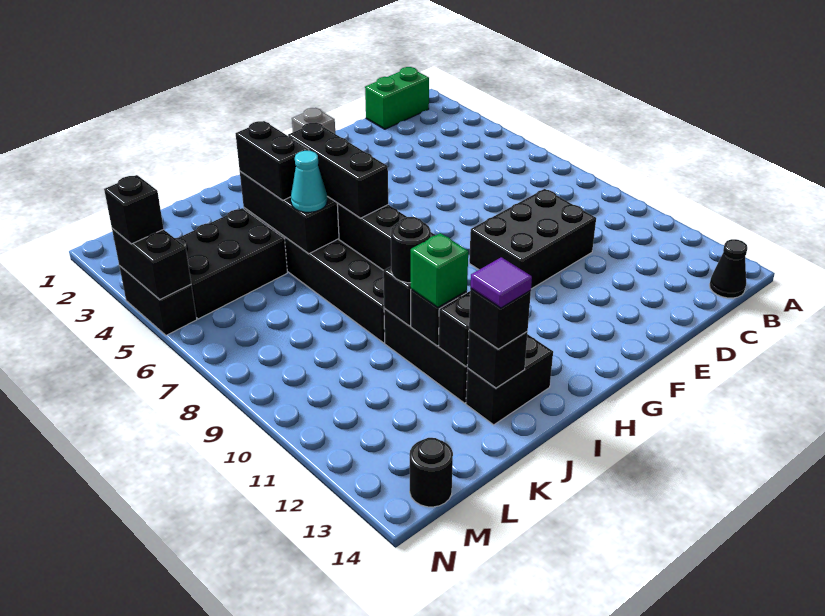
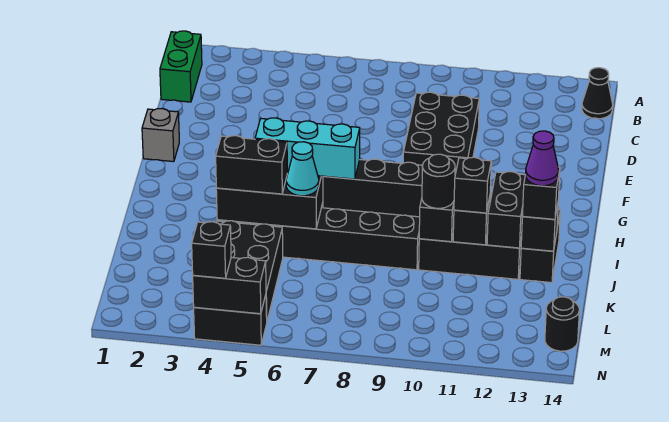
black 1x3 brick [288,123,388,218] -> cyan 1x3 brick [255,118,360,179]
green 1x1 brick [411,233,468,307] -> black 1x1 brick [454,157,491,213]
purple 1x1 tile [471,257,532,308] -> purple 1x1 cone [525,131,559,186]

